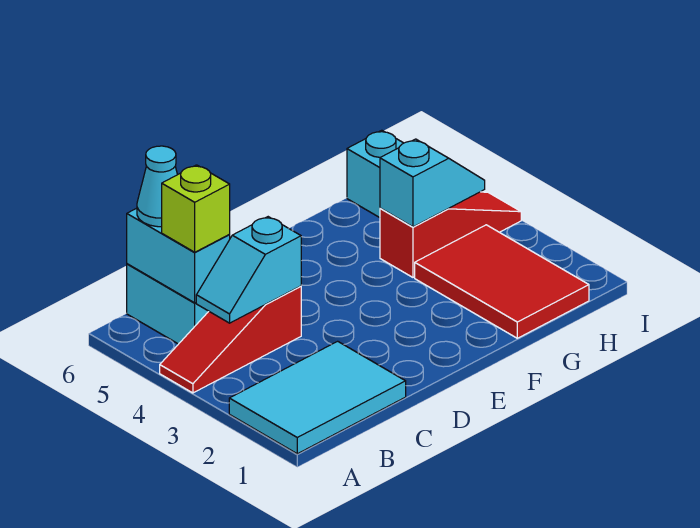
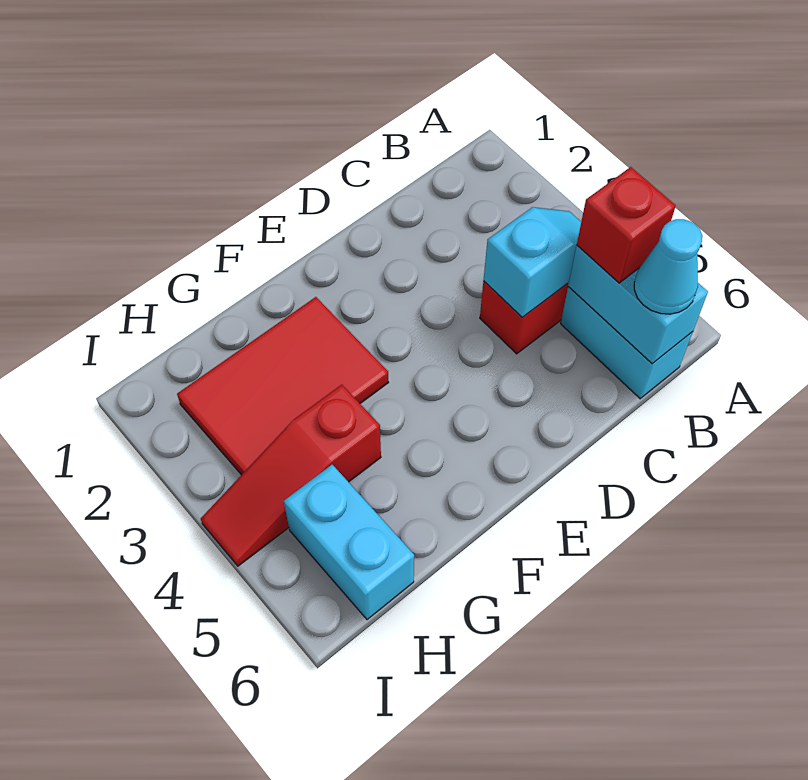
cyan 2x3 tile [229,341,406,454] -> none
lime 1x1 brick [162,165,230,252] -> red 1x1 brick [577,167,676,283]
red 2x3 tile [415,225,589,338] -> red 2x3 tile turned to [177,297,388,475]
cyan 1x2 slope [380,139,485,227] -> none

